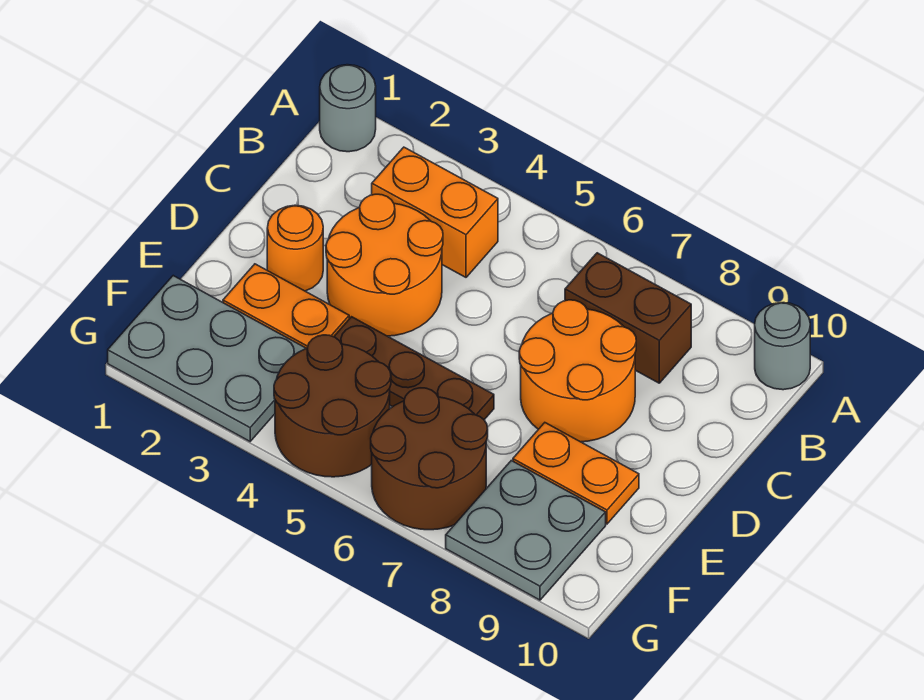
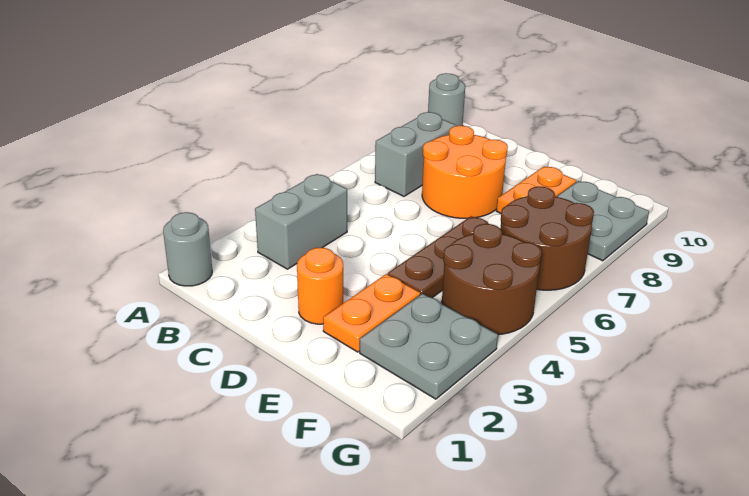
orange 1x2 brick [372,147,498,277] -> grey 1x2 brick [255,174,347,269]
brown 1x2 brick [565,253,691,383] -> grey 1x2 brick [375,112,456,196]
orange 2x2 round brick [326,194,443,336] -> none
grey 2x3 plate [108,276,306,441] -> grey 2x2 plate [360,294,498,399]

